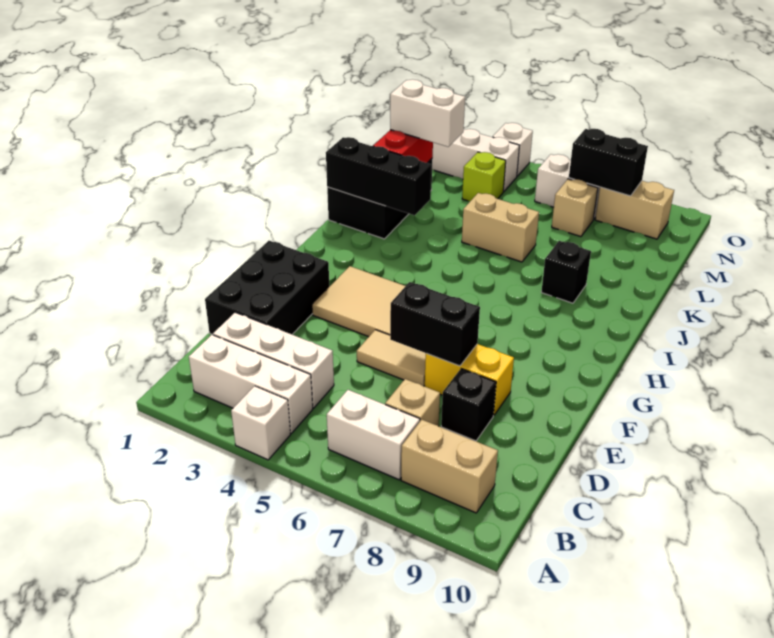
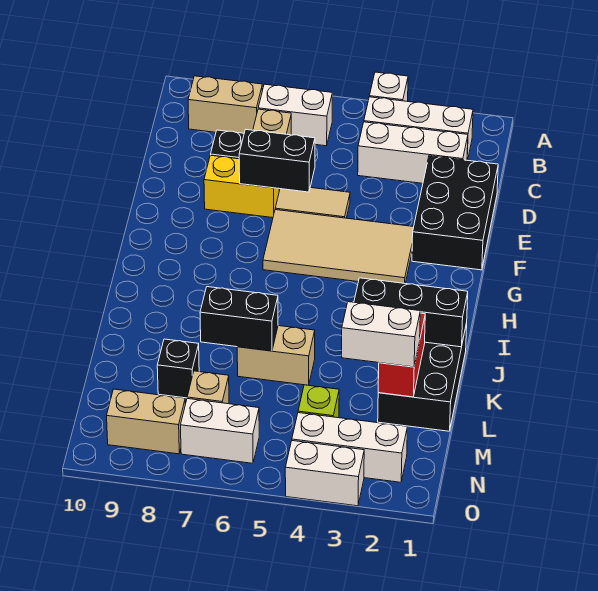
black 1x1 brick [541,241,591,303] -> black 1x1 brick moved to [157,339,199,398]
black 1x2 brick [569,129,648,196] -> black 1x2 brick moved to [200,287,278,351]
white 1x1 brick [493,123,533,176] -> white 1x2 brick [285,441,364,506]

